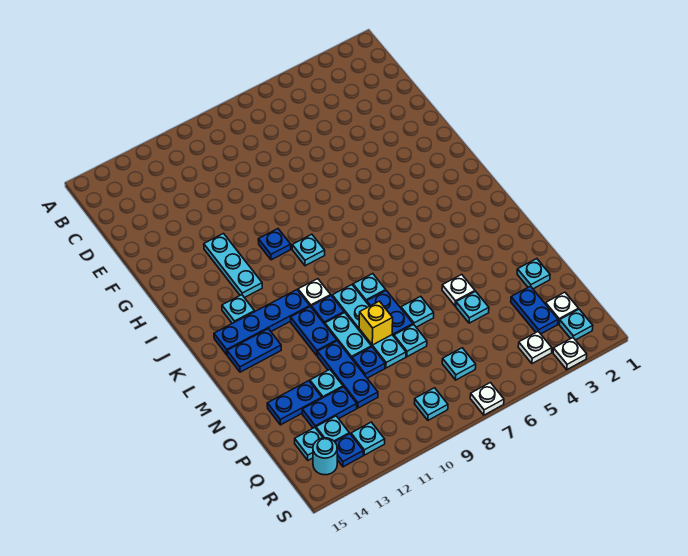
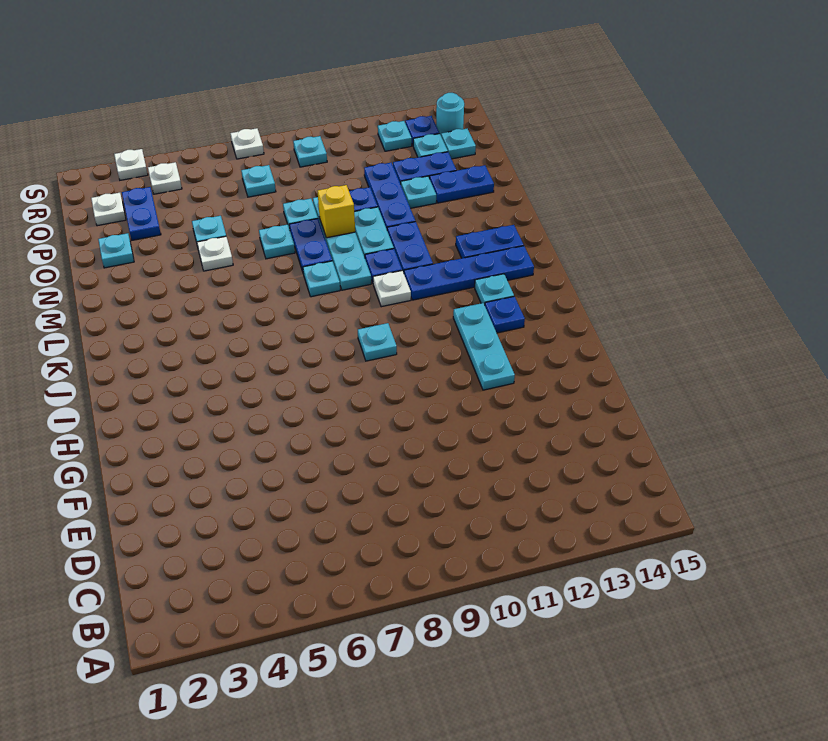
blue 1x1 plate [258,229,291,260] -> blue 1x1 plate moved to [485,296,525,333]
cyan 1x1 plate [559,309,593,340] -> none

